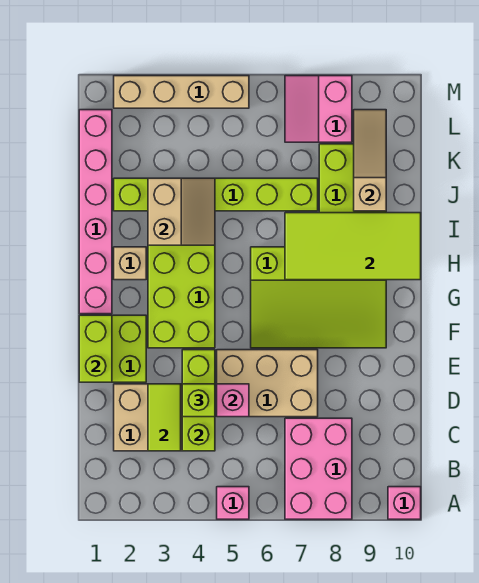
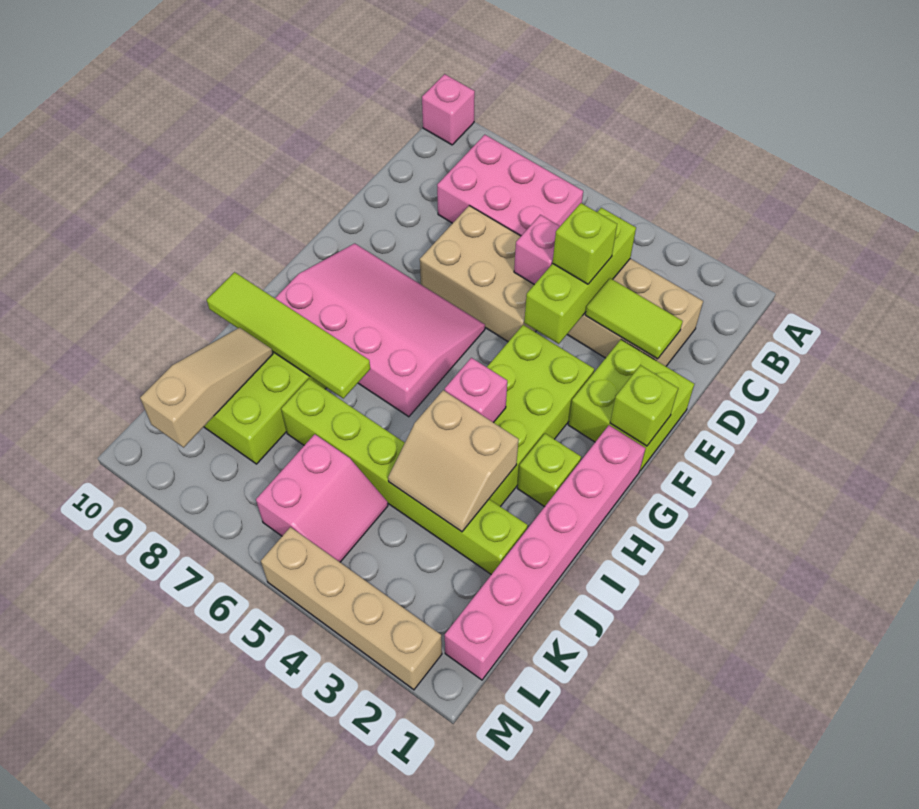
pink 1x1 brick [217,487,249,519] -> pink 1x1 brick moved to [445,358,507,423]
pink 2x3 brick [285,418,352,519] -> pink 2x3 brick turned to [437,135,583,236]
lime 1x2 tile [148,384,181,451] -> lime 1x2 tile turned to [586,278,683,359]
lime 1x2 brick [79,315,112,382] -> lime 1x1 brick [610,365,678,446]
lime 3x4 slope [251,247,386,348] -> pink 3x4 slope [275,243,485,417]
tan 1x1 brick [114,247,146,280] -> lime 1x1 brick [518,434,581,507]
lime 2x4 tile [285,213,421,280] -> lime 1x4 tile [207,272,370,399]
tan 2x2 slope [148,178,215,245] -> tan 2x2 slope turned to [388,390,519,532]
tan 1x3 slope [354,110,386,211] -> tan 1x3 slope turned to [140,328,273,447]
pink 2x2 slope [285,76,352,142] -> pink 2x2 slope moved to [256,434,388,562]

